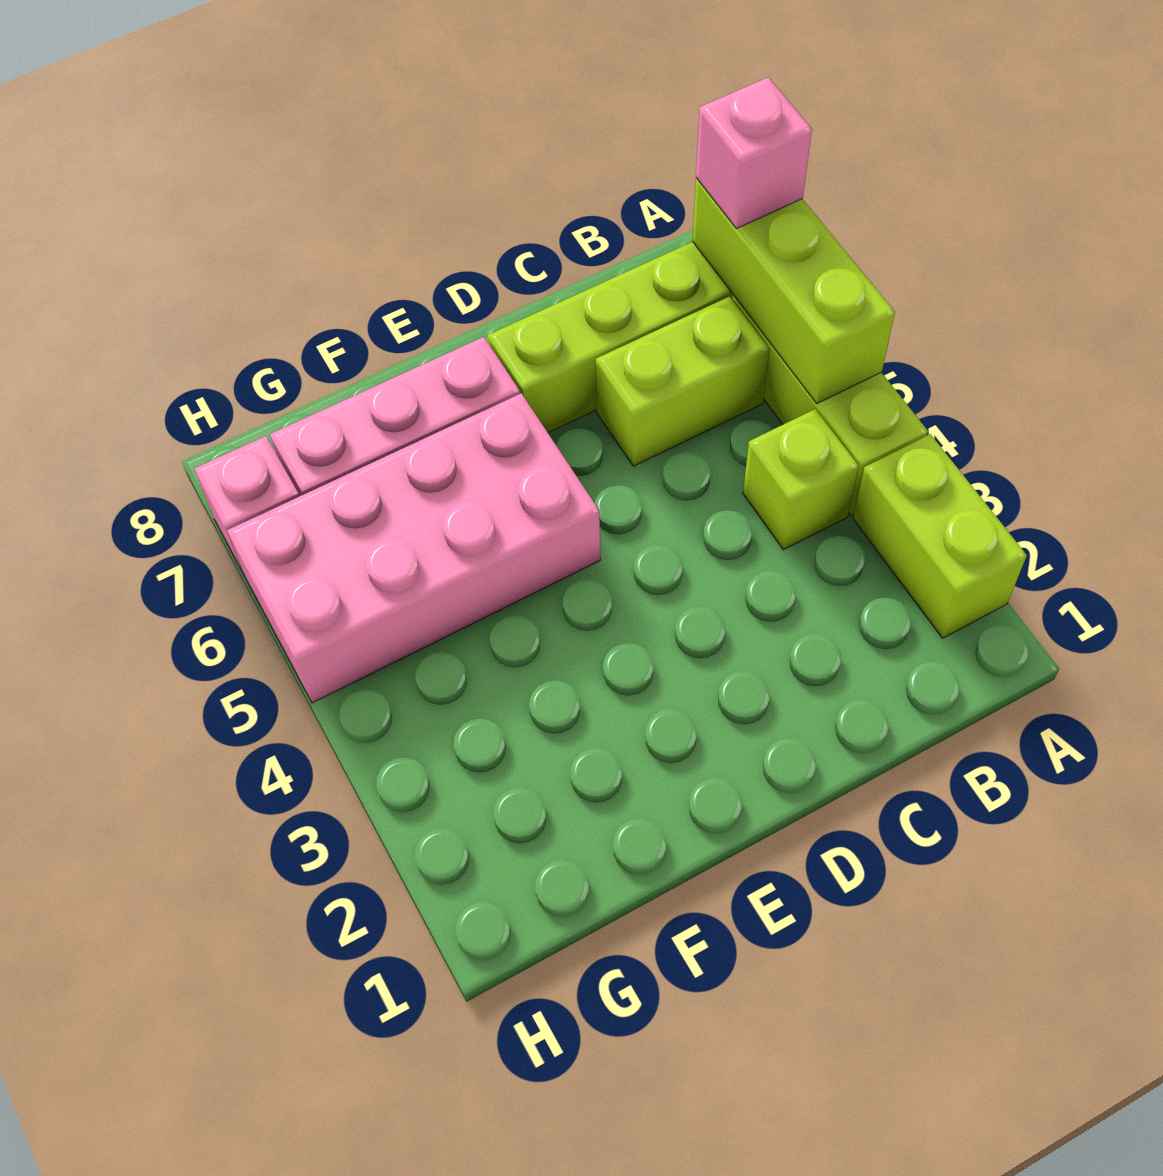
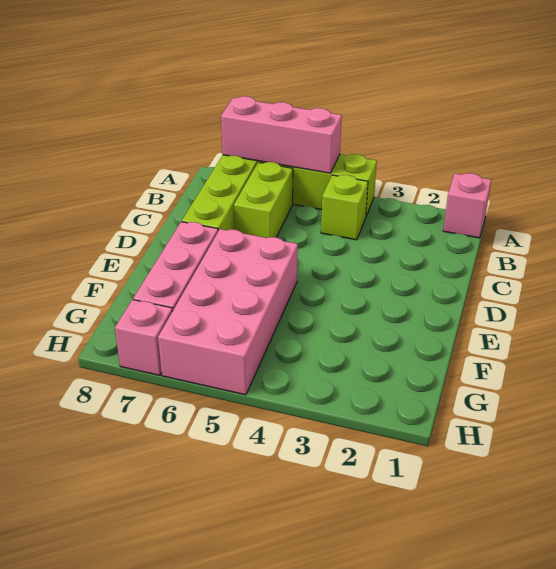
lime 1x2 brick [853,434,1027,638] -> none
lime 1x3 brick [692,178,895,403] -> pink 1x3 brick [221,96,342,173]
pink 1x1 brick [696,77,812,229] -> pink 1x1 brick moved to [443,173,491,238]

